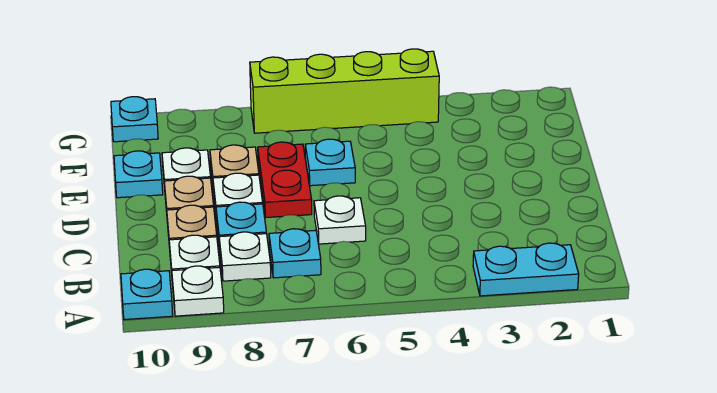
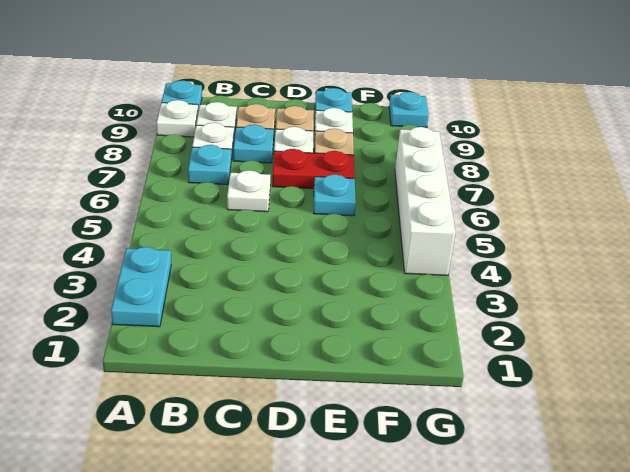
lime 1x4 brick [250,49,439,133] -> white 1x4 brick [395,127,456,276]

